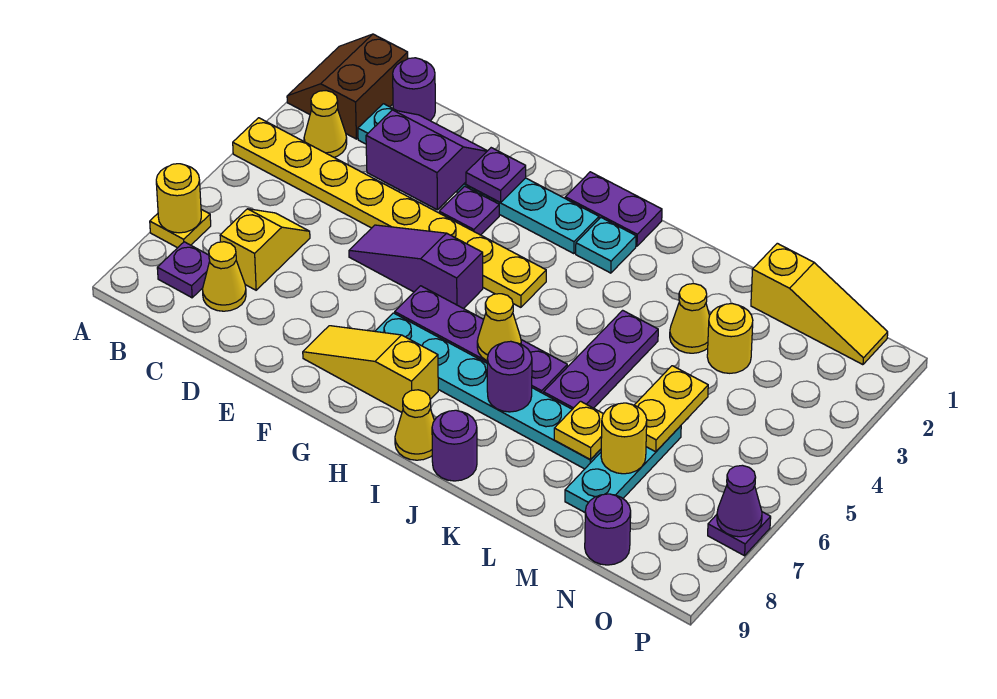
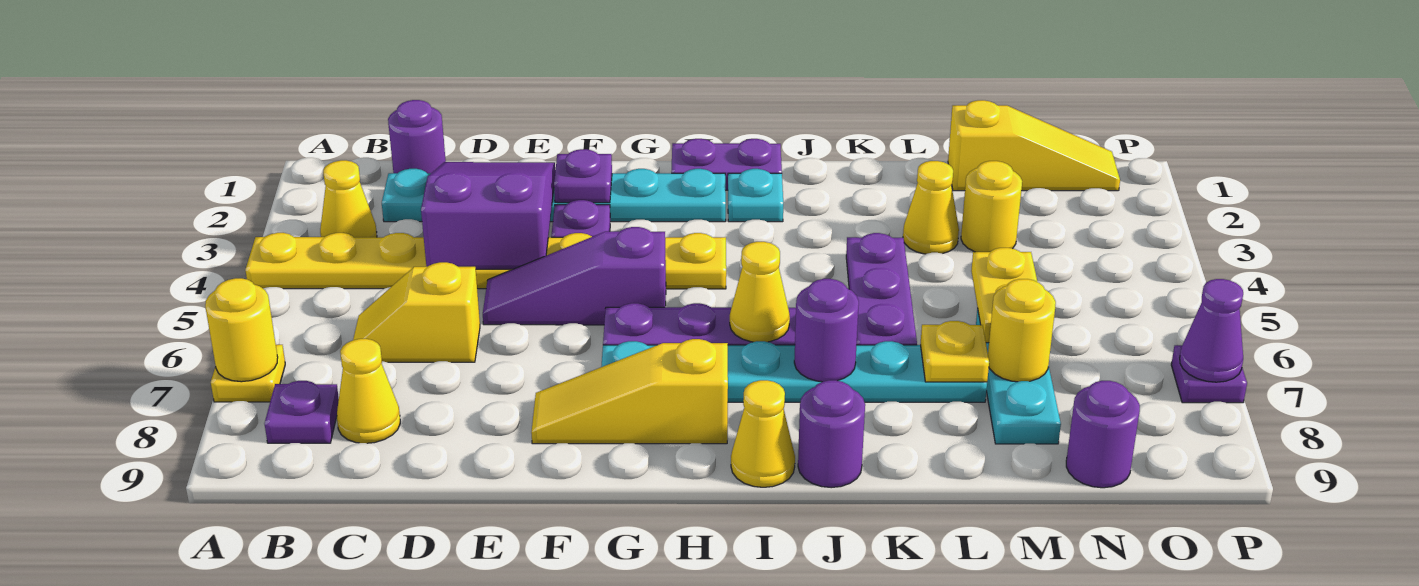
brown 2x2 slope [287,34,408,139] -> none
yellow 1x2 slope [220,209,310,290] -> yellow 1x2 slope turned to [353,262,480,362]
purple 2x2 slope [366,110,487,210] -> purple 2x3 slope [421,162,555,269]

